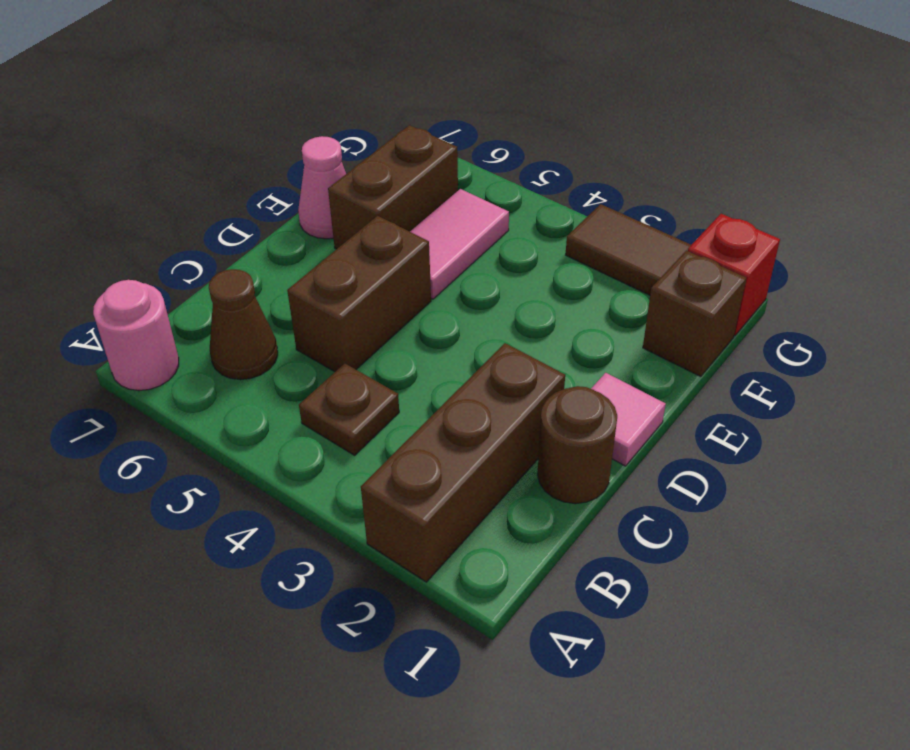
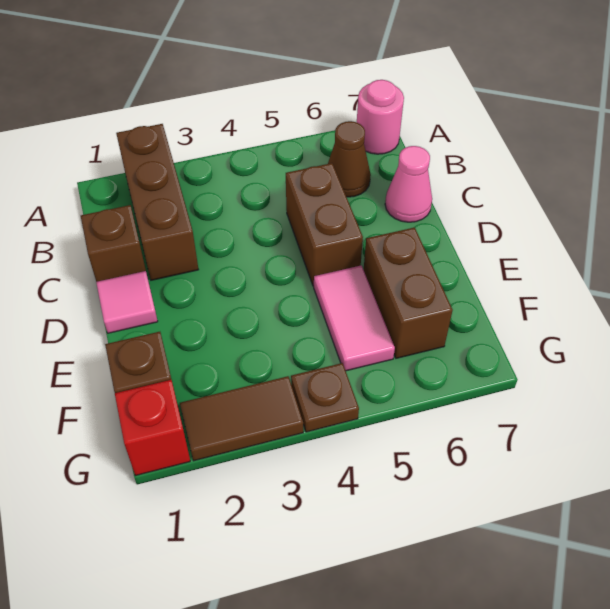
brown 1x1 plate [299,363,399,455] -> brown 1x1 plate moved to [291,363,359,432]
brown 1x1 round brick [538,386,617,504] -> brown 1x1 brick [81,205,146,282]
pink 1x1 cone [298,136,346,239] -> pink 1x1 cone moved to [385,146,432,222]

